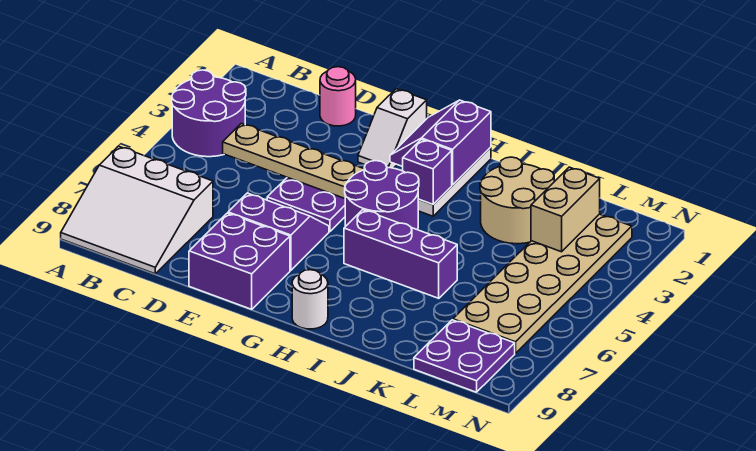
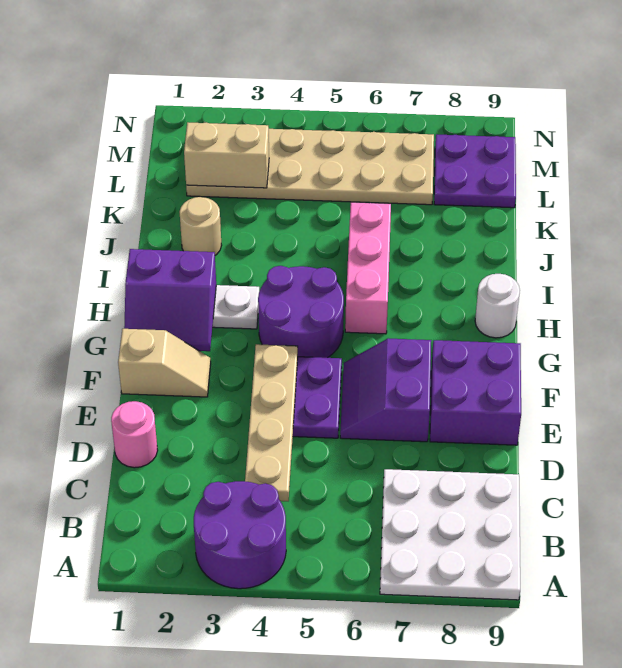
white 3x3 slope [61,146,213,274] -> white 3x3 plate [380,469,520,600]
white 1x2 slope [358,89,427,168] -> tan 1x2 slope [118,329,211,397]
purple 1x1 brick [403,139,452,204] -> none
purple 1x3 brick [344,210,457,298] -> pink 1x3 brick [345,202,391,334]
tan 2x2 round brick [480,157,554,244] -> tan 1x1 round brick [179,197,222,255]

